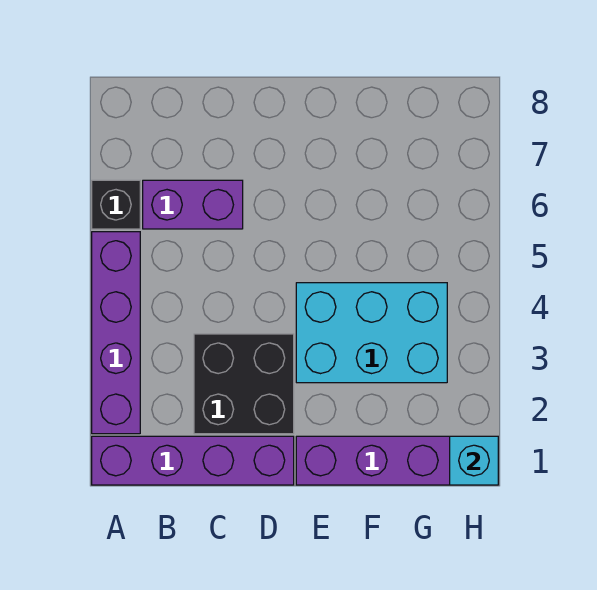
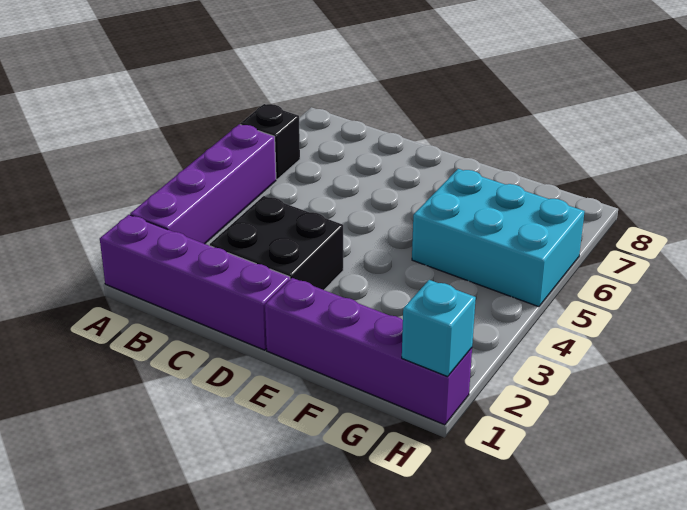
purple 1x2 brick [143,180,243,229] -> none
cyan 2x3 brick [296,283,447,383] -> cyan 2x3 brick moved to [412,169,585,307]

